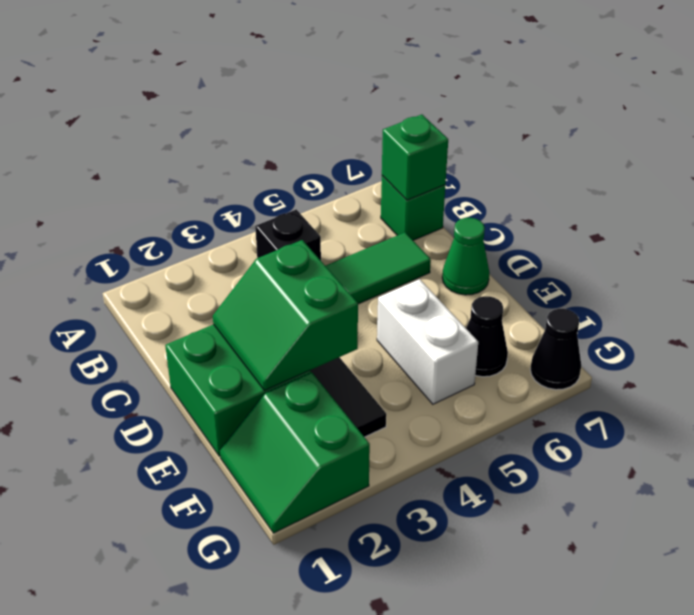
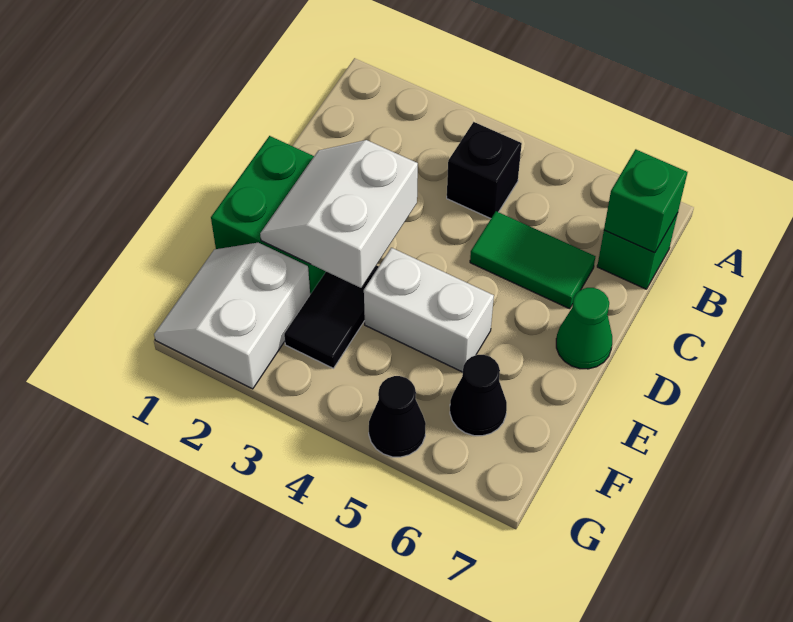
green 2x2 slope [213,240,358,390] -> white 2x2 slope [260,140,418,288]
white 1x2 brick [377,279,478,404] -> white 1x2 brick turned to [364,248,494,372]
green 2x2 slope [220,372,370,533] -> white 2x2 slope [154,243,310,389]
black 1x1 cone [530,309,581,390] -> black 1x1 cone moved to [369,376,426,457]

